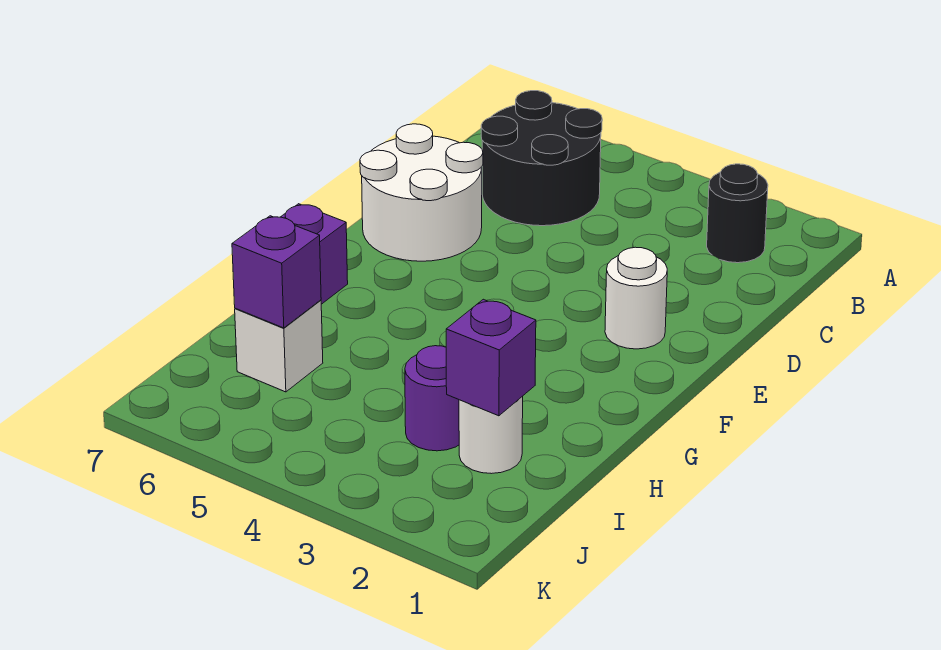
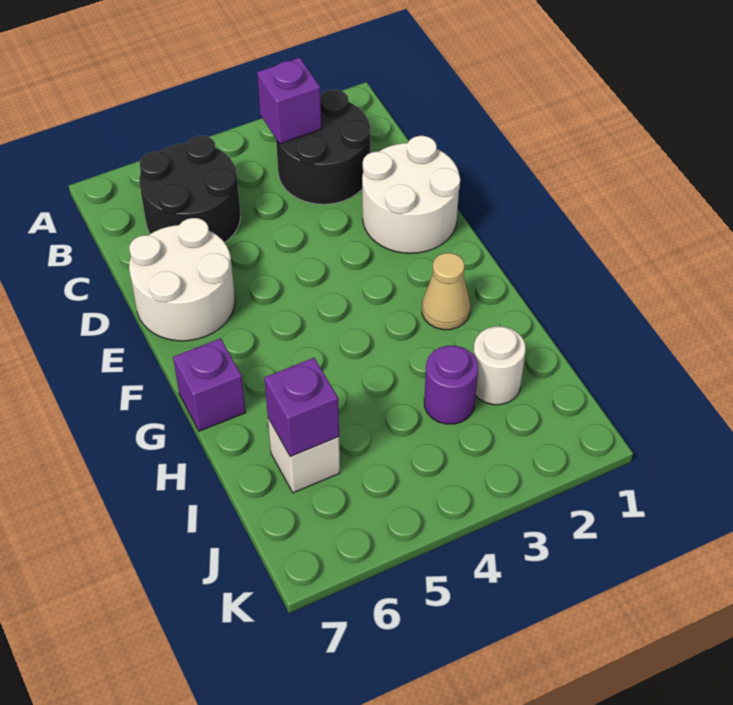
black 1x1 round brick [707,164,768,263] -> black 2x2 round brick [276,90,370,204]
white 1x1 round brick [605,247,667,349] -> white 2x2 round brick [362,136,460,253]
none -> tan 1x1 cone [422,253,470,330]
purple 1x1 brick [446,299,536,416] -> purple 1x1 brick moved to [257,58,321,144]

